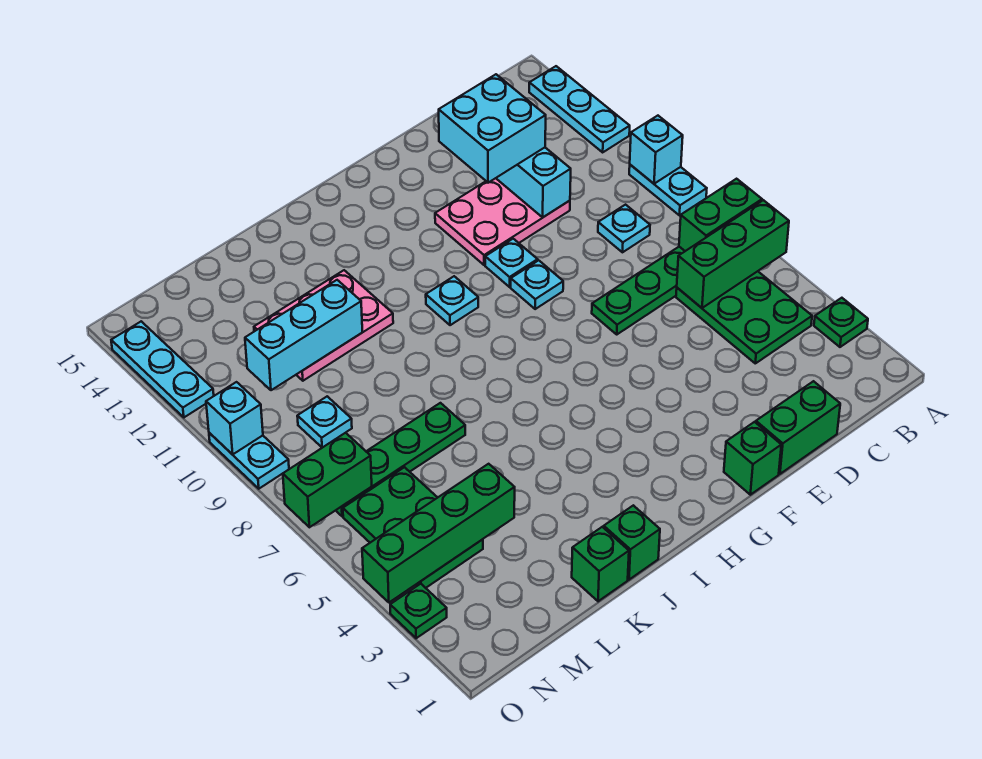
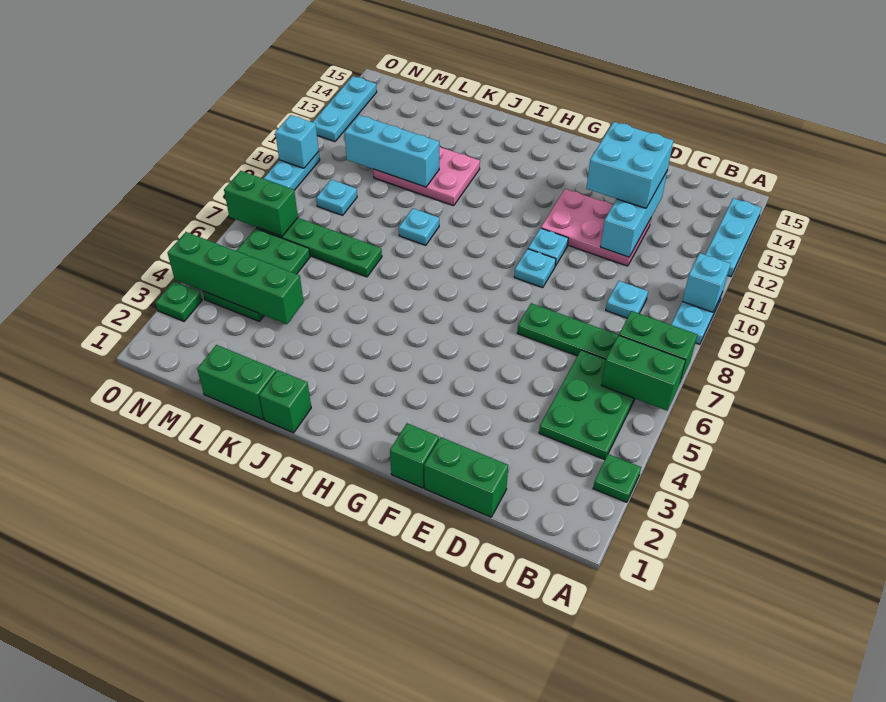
green 1x3 brick [677,200,789,308] -> green 1x2 brick [601,335,686,411]
cyan 1x1 plate [426,276,478,325] -> cyan 1x1 plate moved to [399,208,439,245]
green 1x1 brick [572,527,629,601] -> green 1x2 brick [197,345,276,419]

